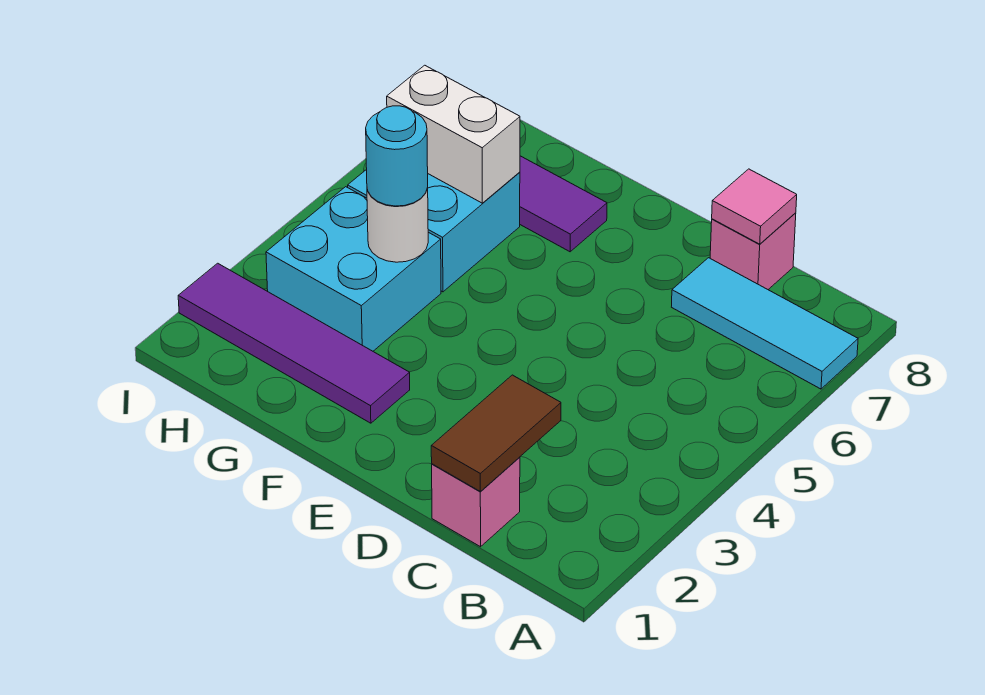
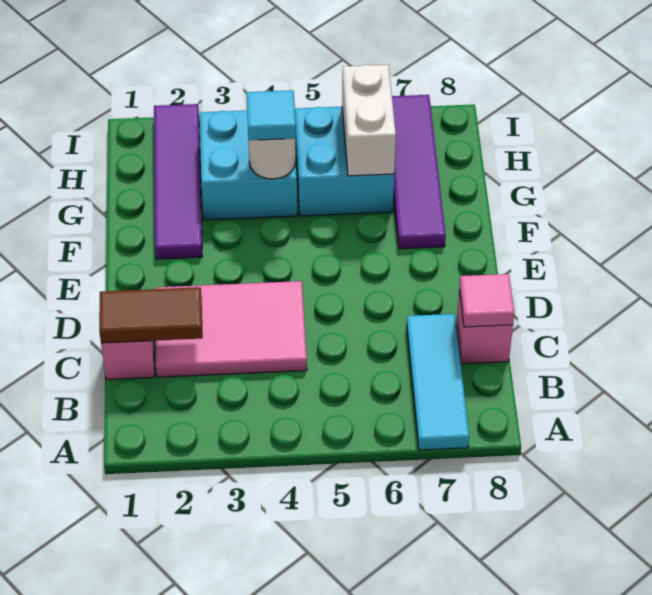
none -> pink 2x3 tile [155,281,307,377]
cyan 1x1 round brick [366,106,428,206] -> cyan 1x1 tile [246,90,296,140]

